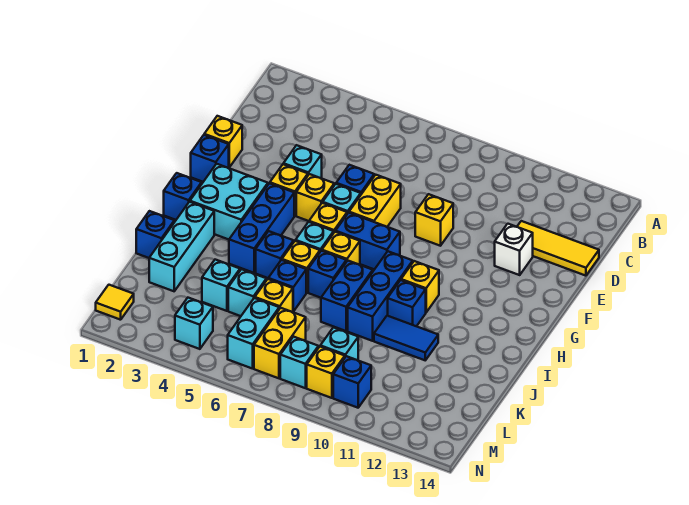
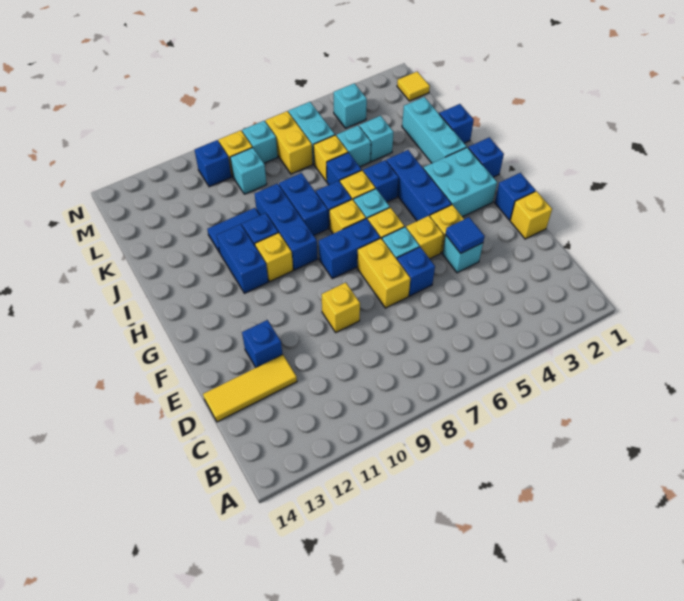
none -> blue 1x1 tile [446,217,485,253]
white 1x1 brick [495,224,533,275] -> blue 1x1 brick [242,320,282,367]
none -> blue 1x2 brick [217,224,268,293]

